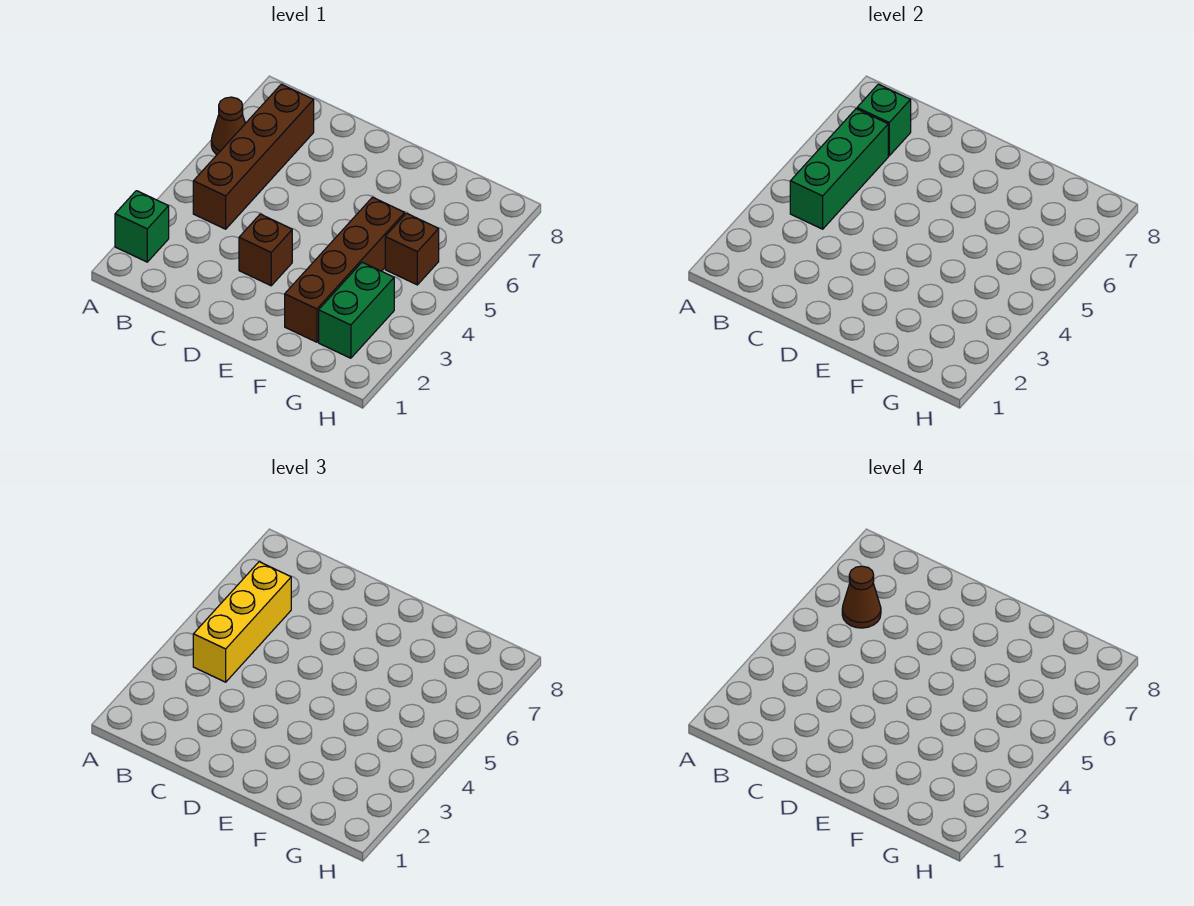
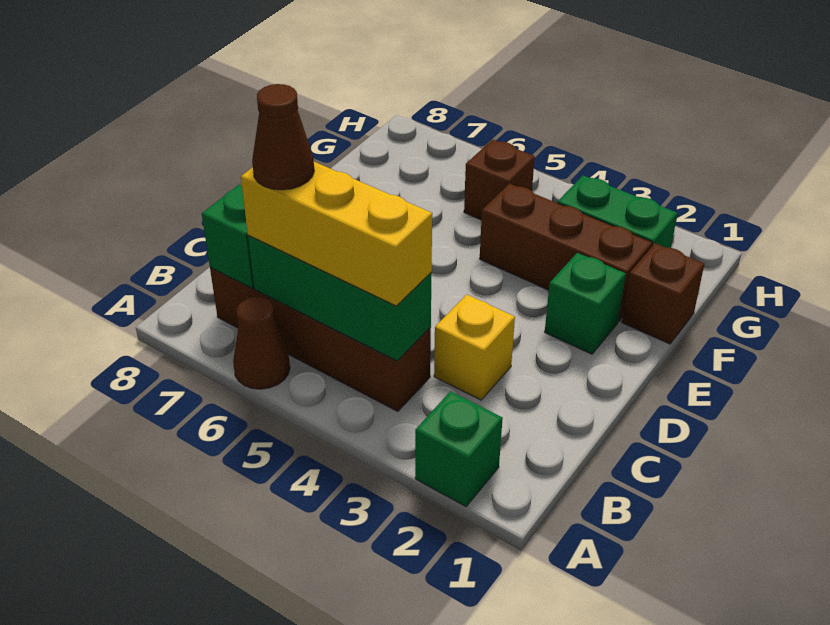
none -> yellow 1x1 brick [434,294,515,400]
brown 1x1 brick [239,214,292,286] -> brown 1x1 brick moved to [622,243,704,344]
none -> green 1x1 brick [545,253,626,354]
brown 1x4 brick [285,197,405,342] -> brown 1x3 brick [480,184,652,321]

